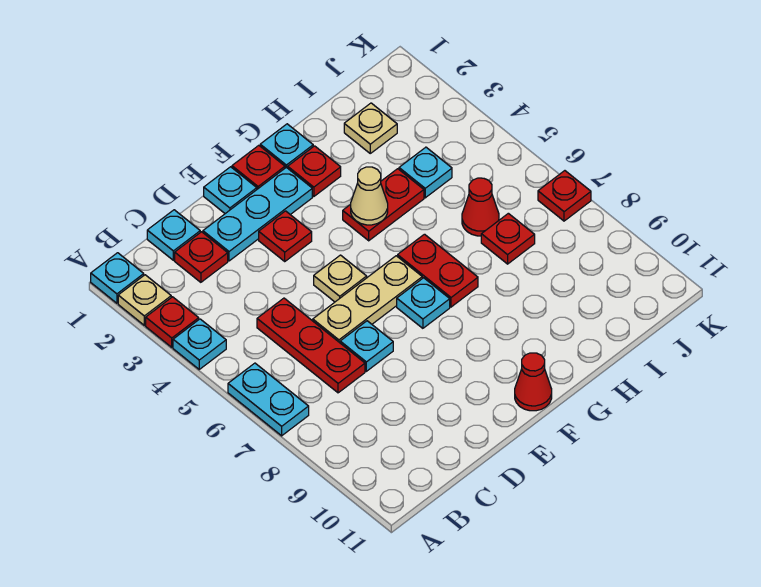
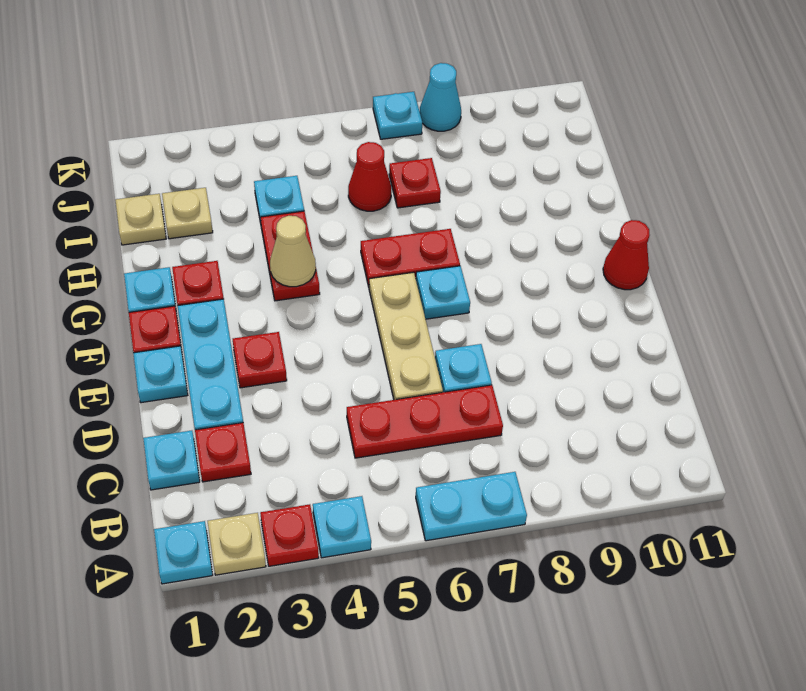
tan 1x1 plate [314,255,367,302] -> tan 1x1 plate moved to [115,194,166,245]
red 1x1 plate [538,171,591,221] -> cyan 1x1 plate [373,92,422,139]
none -> cyan 1x1 cone [420,63,461,131]

